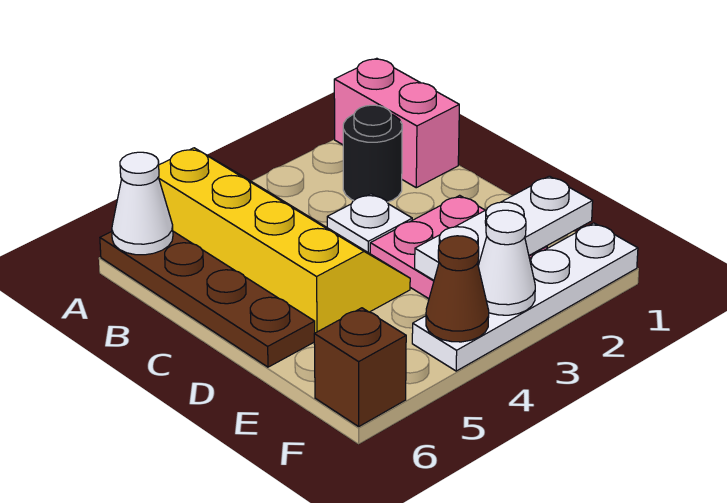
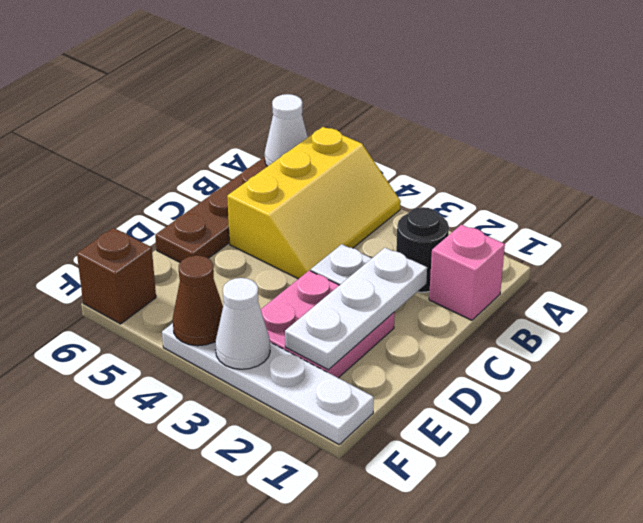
pink 1x2 brick [334,58,459,188] -> pink 1x1 brick [429,225,505,320]
yellow 2x4 slope [159,148,410,333] -> yellow 2x3 slope [227,127,401,279]
white 1x3 plate [415,176,593,280] -> white 1x3 plate turned to [285,248,427,370]

